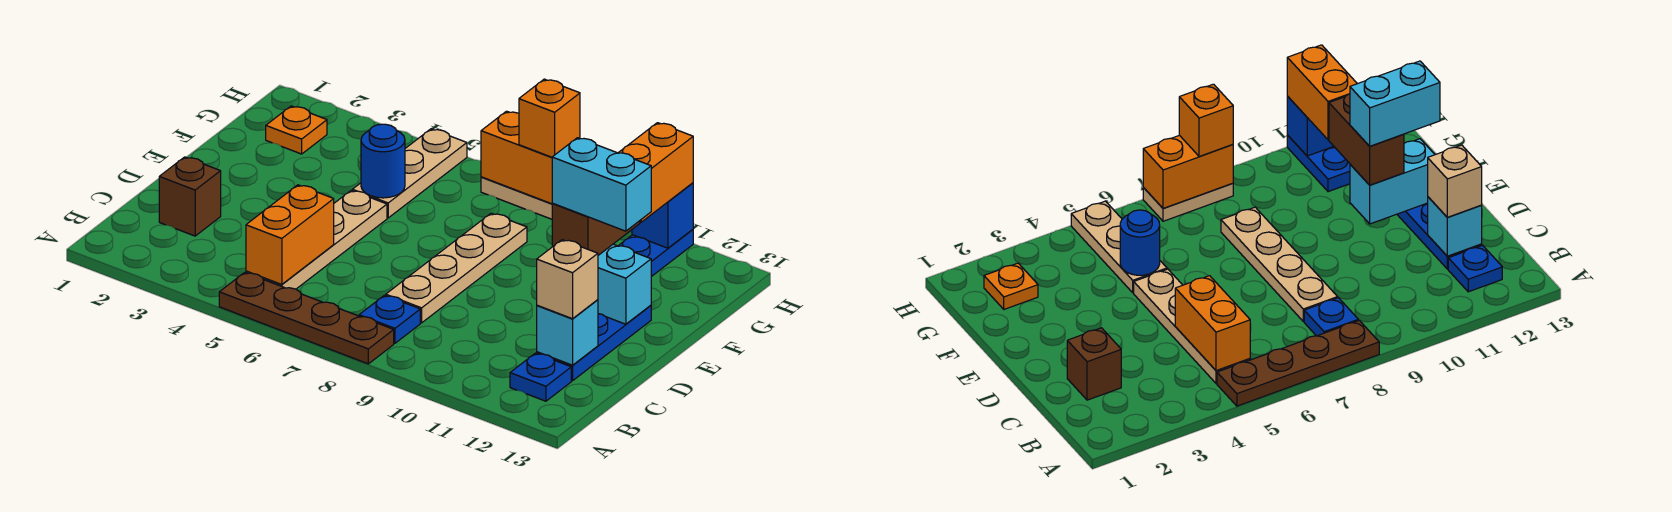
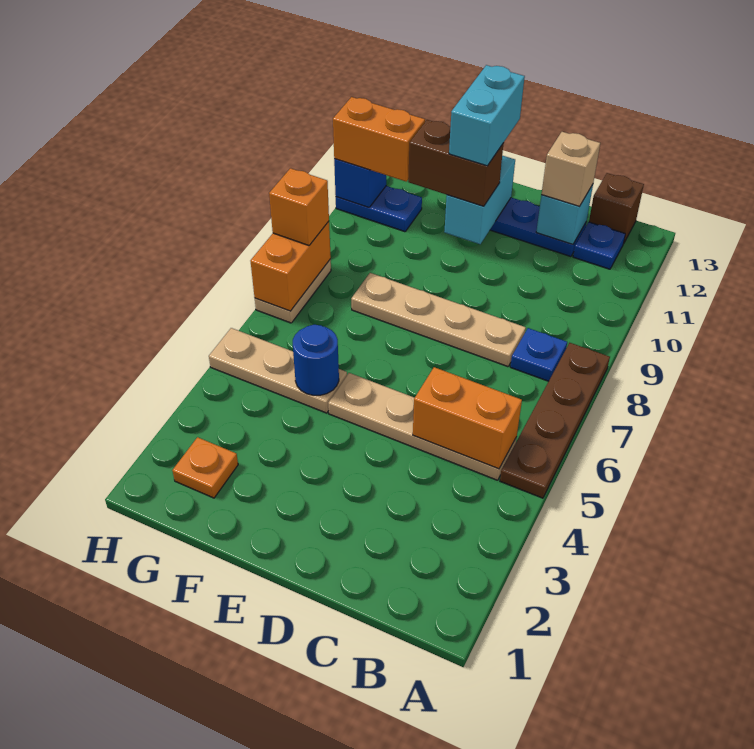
brown 1x1 brick [159,157,221,236] -> brown 1x1 brick moved to [589,173,644,244]

